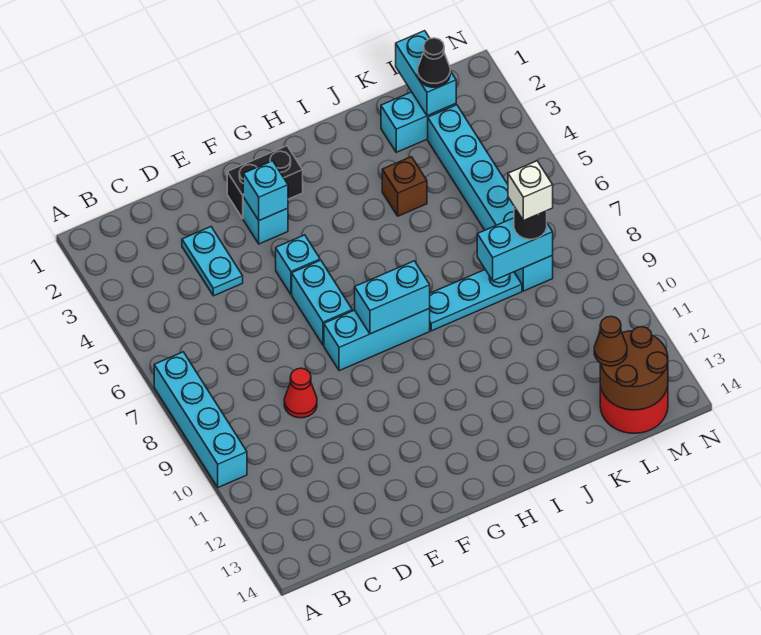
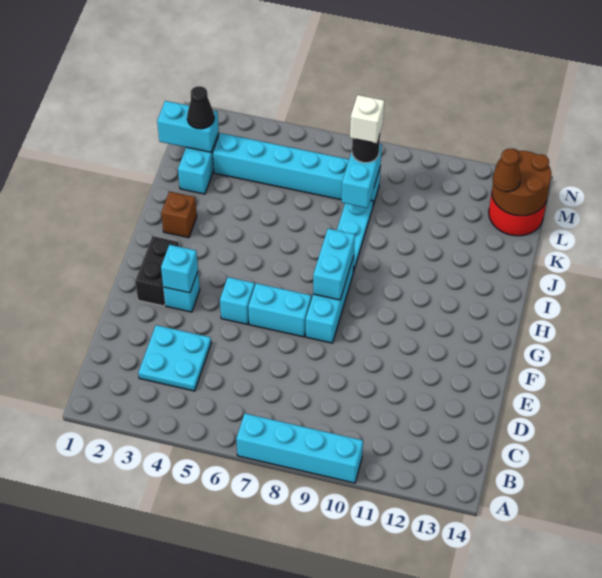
cyan 1x2 plate [182,227,243,296] -> cyan 2x2 plate [138,325,211,391]
red 1x1 cone [284,368,317,418] -> none
brown 1x1 brick [382,157,427,216] -> brown 1x1 brick moved to [161,192,197,238]

